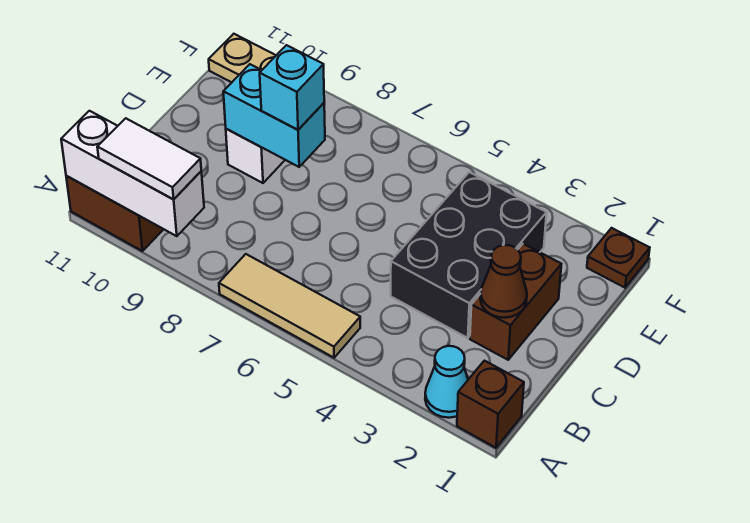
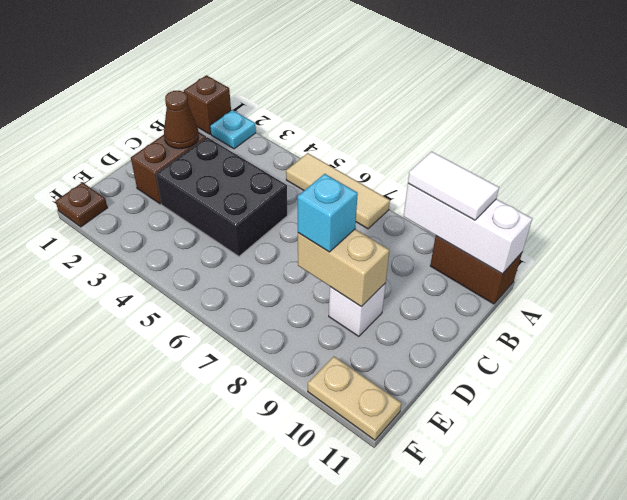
cyan 1x1 cone [425,346,468,418] -> cyan 1x1 plate [210,110,256,149]
black 2x3 brick [391,172,547,338] -> black 2x3 brick turned to [156,137,287,256]
cyan 1x2 brick [223,64,325,167] -> tan 1x2 brick [298,229,390,306]

